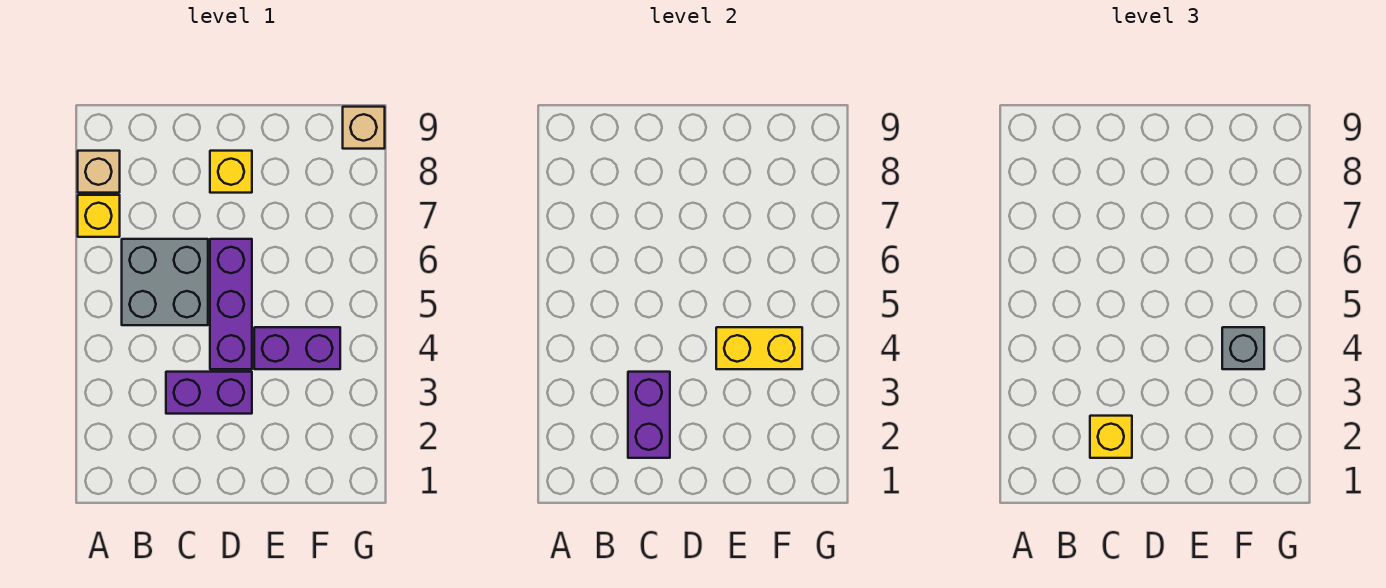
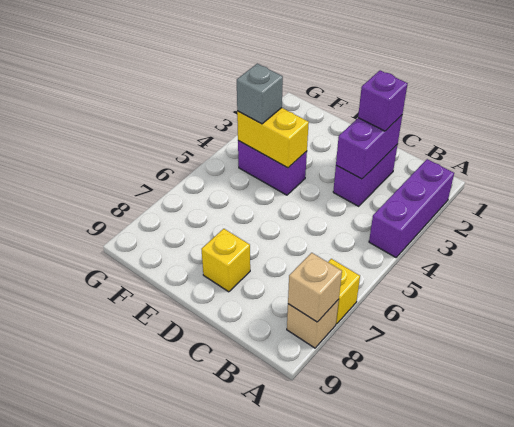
grey 2x2 brick [122,239,208,325] -> none
yellow 1x1 brick [1090,416,1132,458] -> purple 1x1 brick [358,70,408,131]
purple 1x2 brick [166,372,252,414] -> purple 1x2 brick turned to [333,144,398,206]
purple 1x3 brick [210,239,252,369] -> purple 1x3 brick moved to [369,159,454,257]
tan 1x1 brick [343,107,385,149] -> tan 1x1 brick moved to [288,253,342,322]

